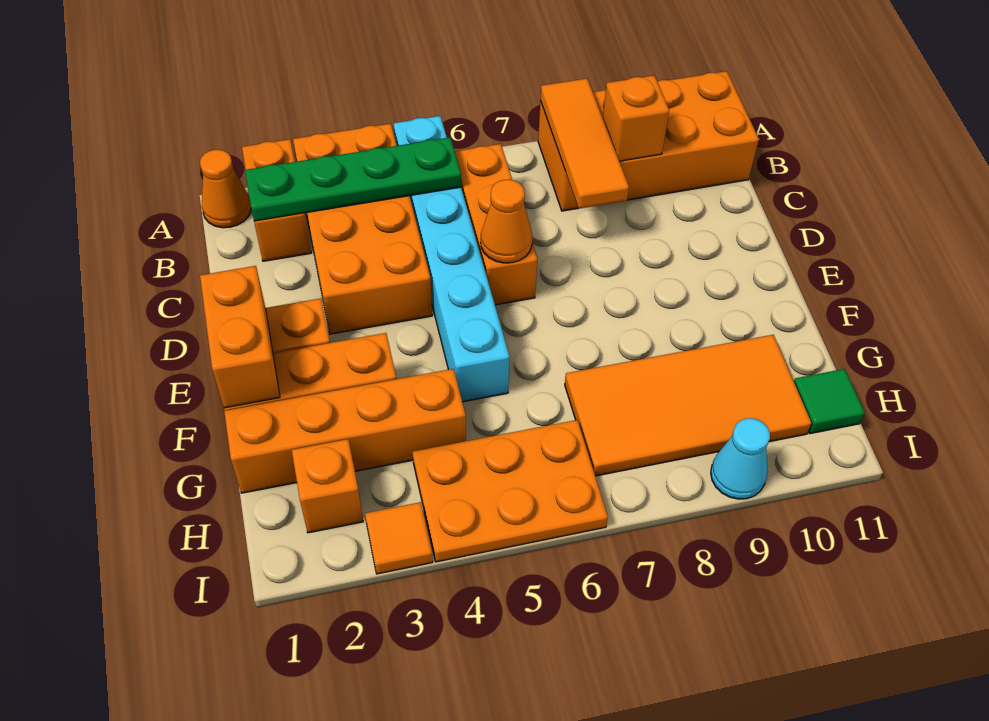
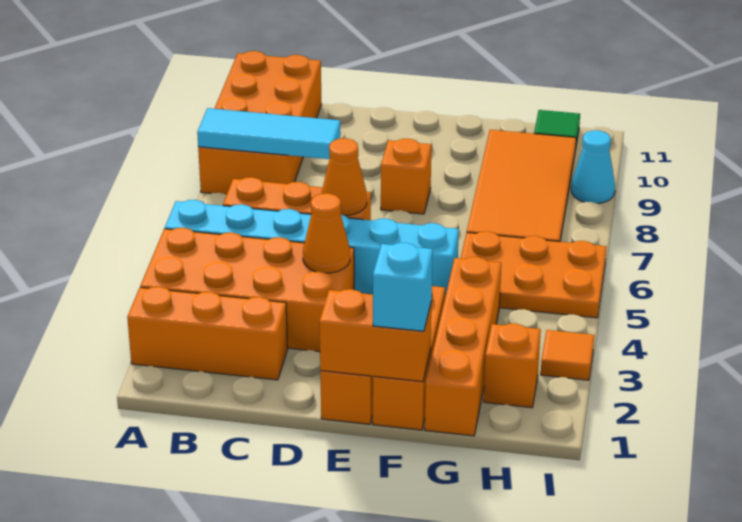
orange 1x1 cone [200,150,251,228] -> orange 1x1 cone moved to [303,193,350,273]
orange 1x2 brick [242,139,311,261] -> orange 1x3 brick [127,287,288,380]
orange 1x3 tile [540,78,629,208] -> cyan 1x3 tile [197,108,341,159]
green 1x4 plate [245,137,461,221] -> none
orange 1x1 brick [603,75,669,161] -> orange 1x1 brick moved to [381,139,431,214]
none -> cyan 1x1 brick [373,243,433,331]
orange 2x3 plate [413,420,608,562] -> orange 2x3 plate turned to [461,231,606,318]

